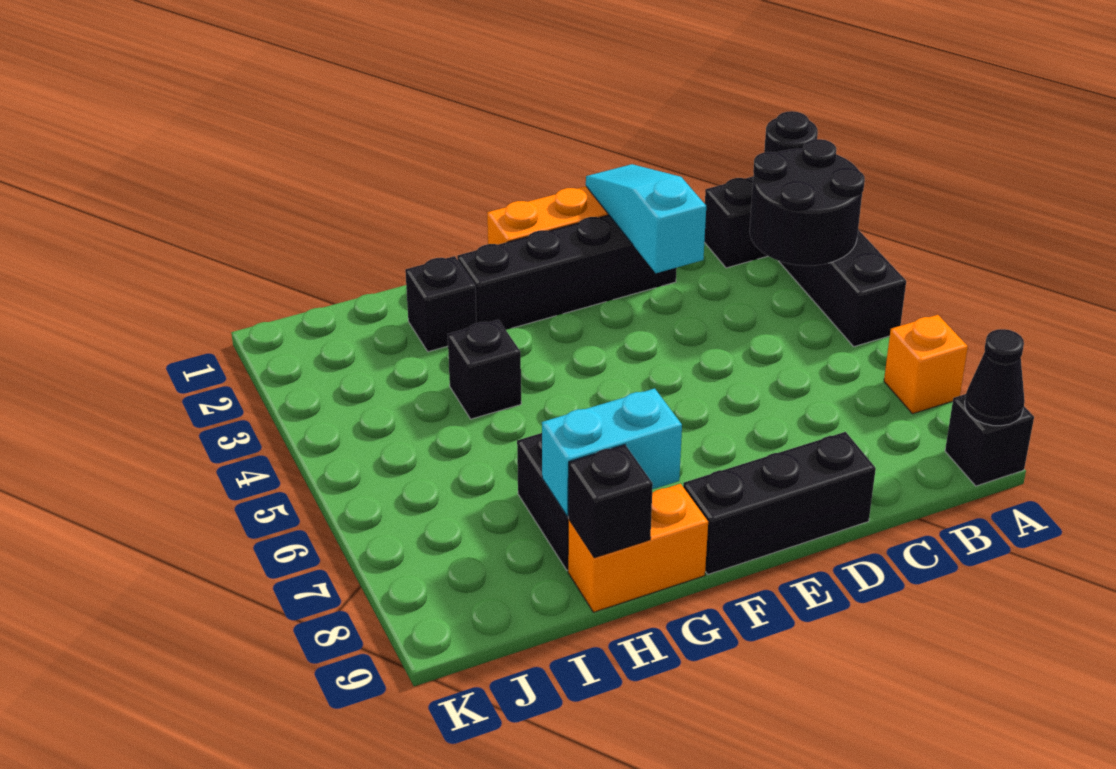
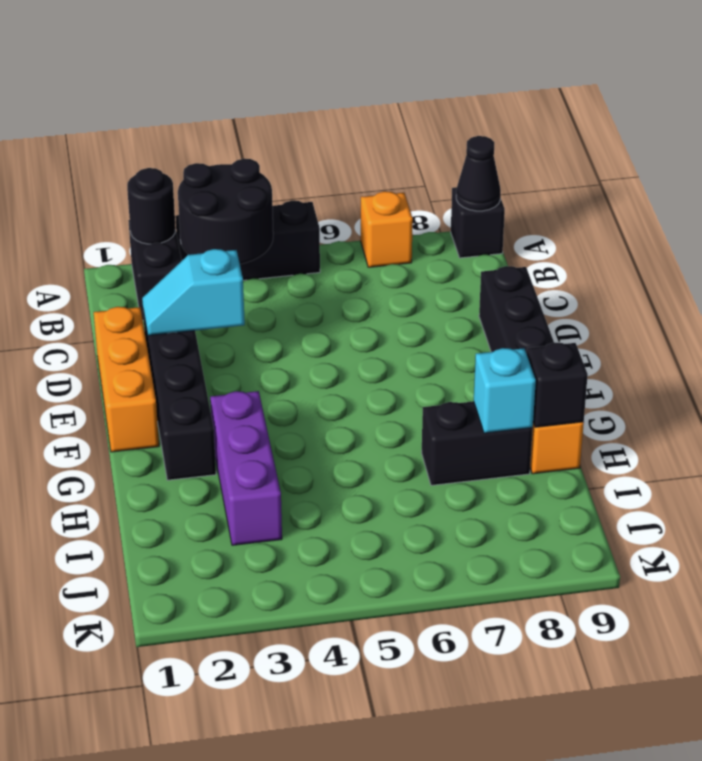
cyan 1x3 slope [586,164,706,273] -> cyan 1x2 slope [142,249,245,336]
none -> purple 1x3 brick [210,391,282,545]
cyan 1x2 brick [542,388,682,516] -> cyan 1x1 brick [474,348,536,433]
black 1x1 brick [405,256,476,352] -> none
black 1x1 brick [448,320,521,419] -> none

